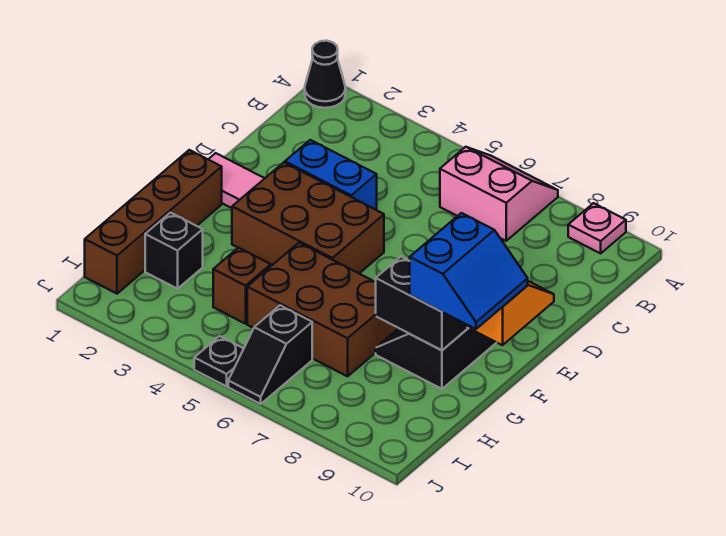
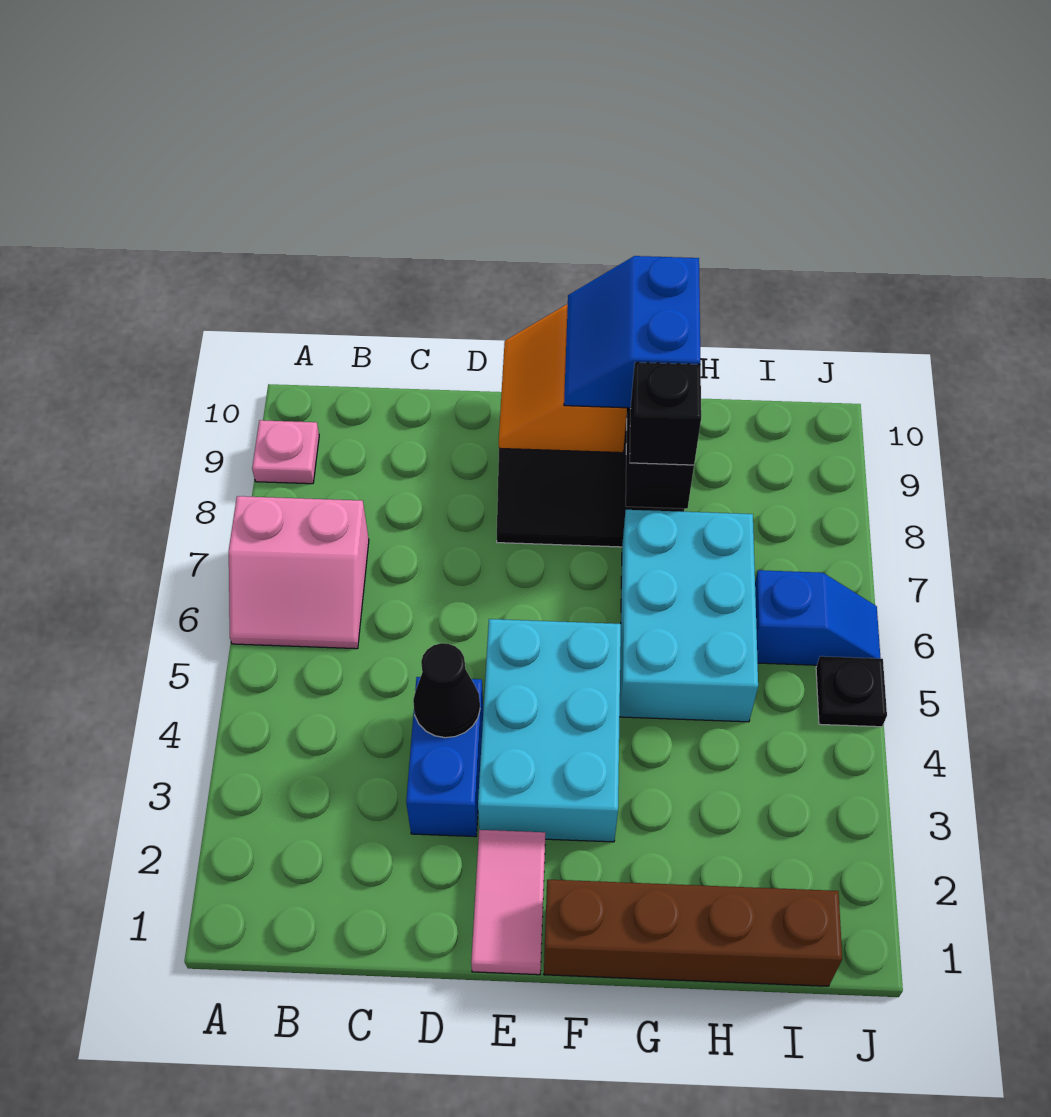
black 1x1 cone [305,41,346,108] -> black 1x1 cone moved to [413,643,480,738]
pink 2x2 slope [440,147,558,241] -> pink 2x2 slope turned to [229,496,369,649]
brown 2x3 brick [232,162,384,273] -> cyan 2x3 brick [478,619,621,842]
blue 2x2 slope [410,213,528,329] -> blue 2x2 slope turned to [564,256,701,408]
brown 2x3 brick [247,243,398,376] -> cyan 2x3 brick [619,510,758,722]
black 1x1 brick [145,213,203,289] -> black 1x1 brick moved to [630,362,701,465]
brown 1x1 brick [213,248,271,324] -> none
black 1x2 slope [228,305,312,404] -> blue 1x2 slope [755,570,881,665]

